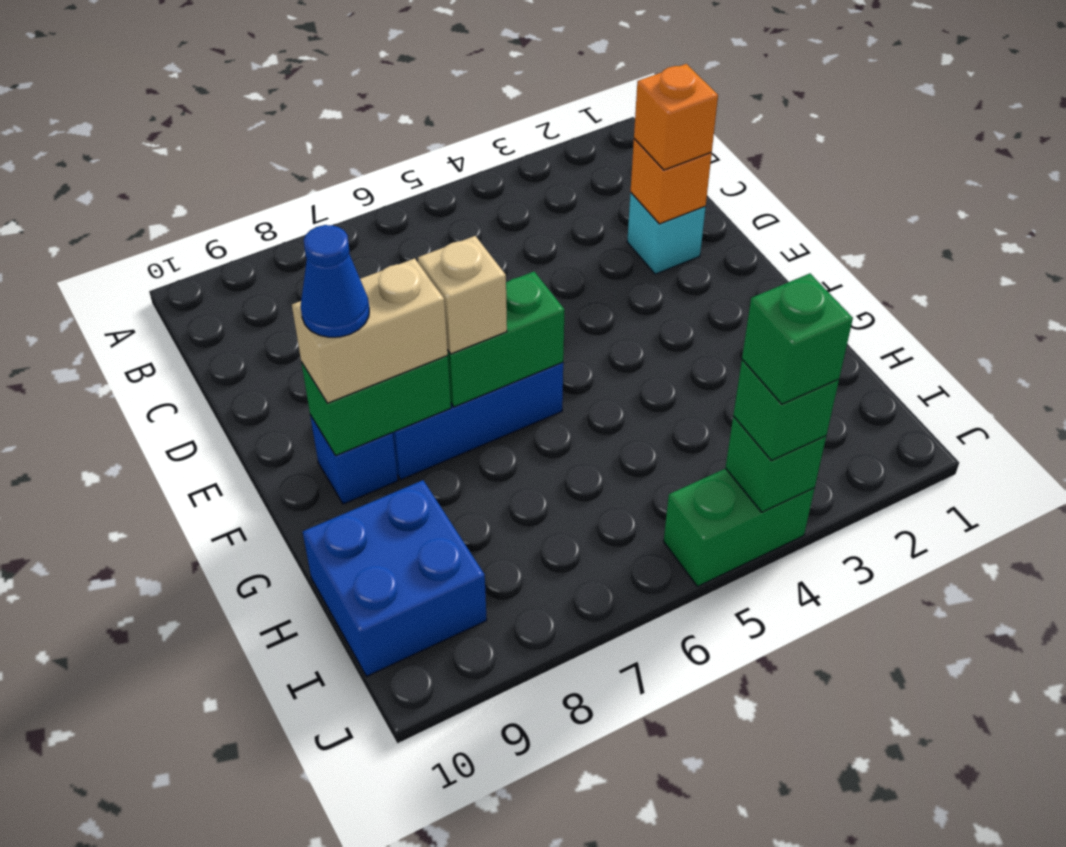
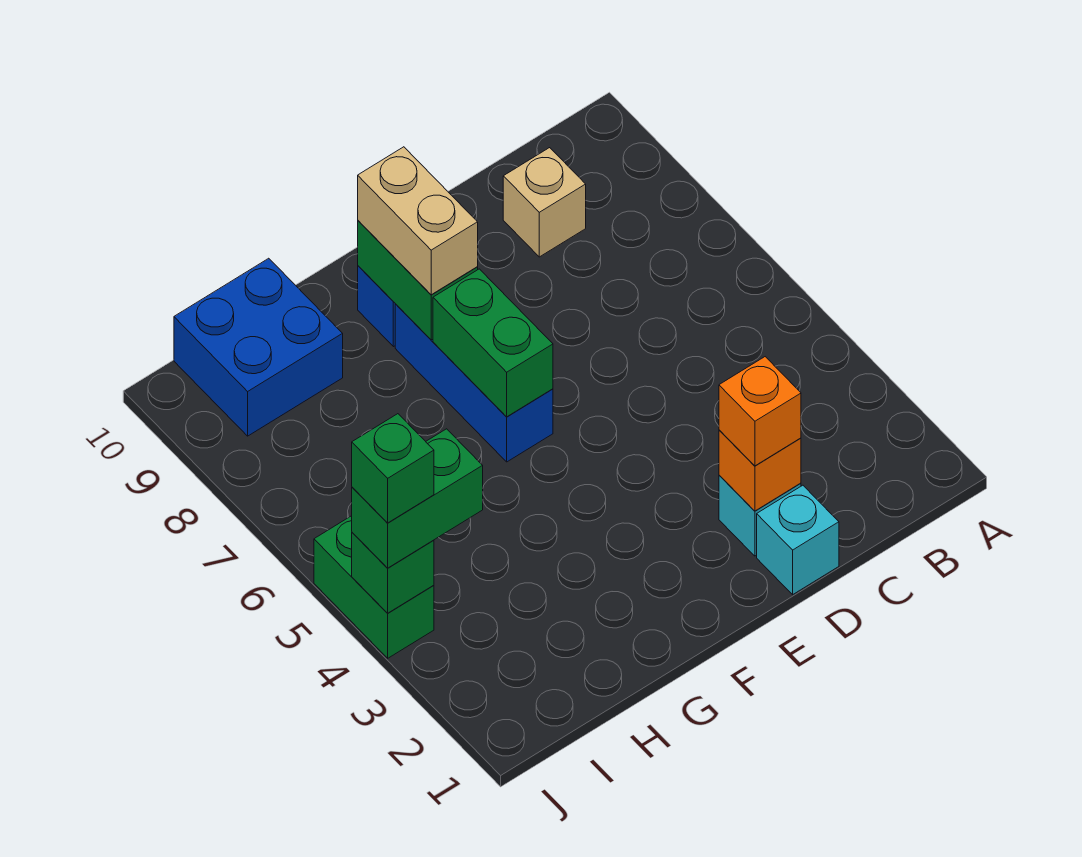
none -> cyan 1x1 brick [757,485,839,594]
tan 1x1 brick [418,236,507,354] -> tan 1x1 brick moved to [503,148,586,257]
blue 1x1 cone [301,225,369,337] -> none
green 1x1 brick [733,360,839,460] -> green 1x2 brick [352,429,483,568]

